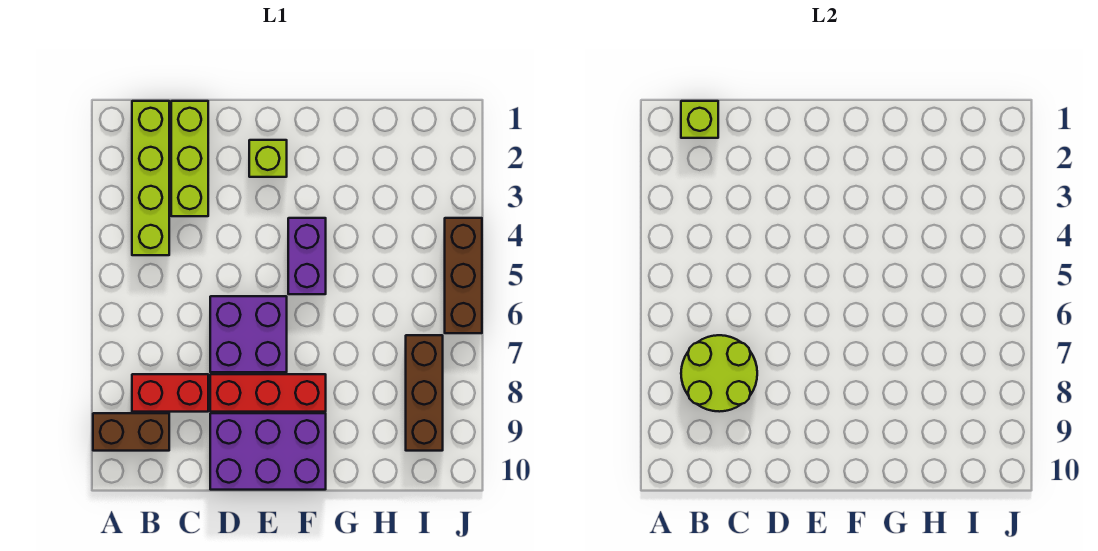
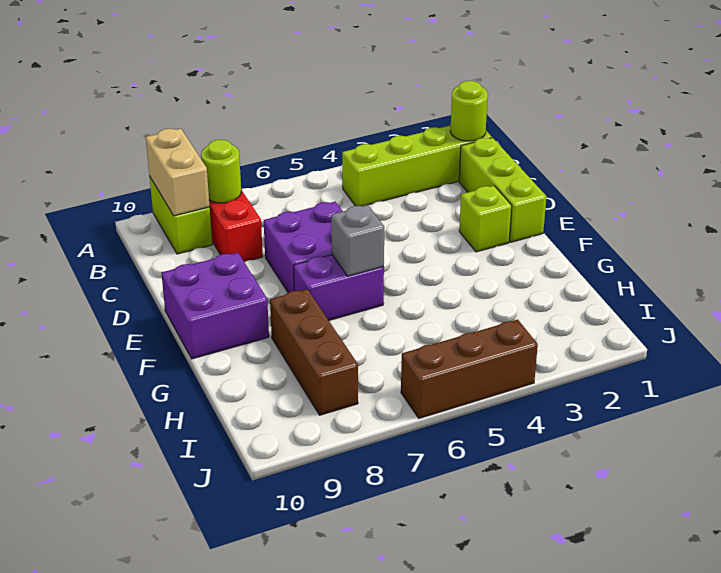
brown 1x2 brick [93,413,169,451] -> lime 1x2 brick [149,176,212,254]
none -> tan 1x2 brick [146,129,210,216]
lime 1x1 brick [681,101,718,138] -> lime 1x1 round brick [450,81,488,141]
lime 2x2 round brick [681,335,757,412] -> lime 1x1 round brick [201,140,241,203]
lime 1x3 brick [171,101,208,216] -> lime 1x3 brick turned to [459,138,547,242]
red 1x3 brick [210,374,326,412] -> none
purple 2x3 brick [210,413,326,490] -> purple 2x2 brick [162,253,269,359]
purple 1x2 brick [288,218,326,294] -> purple 1x2 brick moved to [294,255,384,320]
none -> grey 1x1 brick [331,205,384,276]
brown 1x3 brick [406,335,443,451] -> brown 1x3 brick turned to [270,289,358,415]

